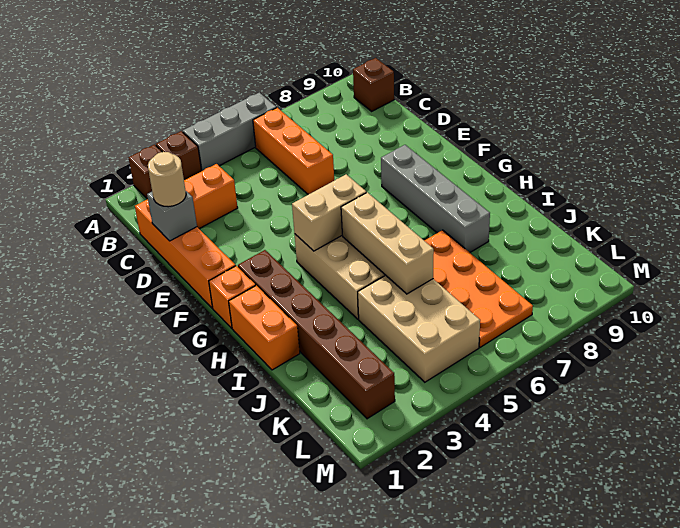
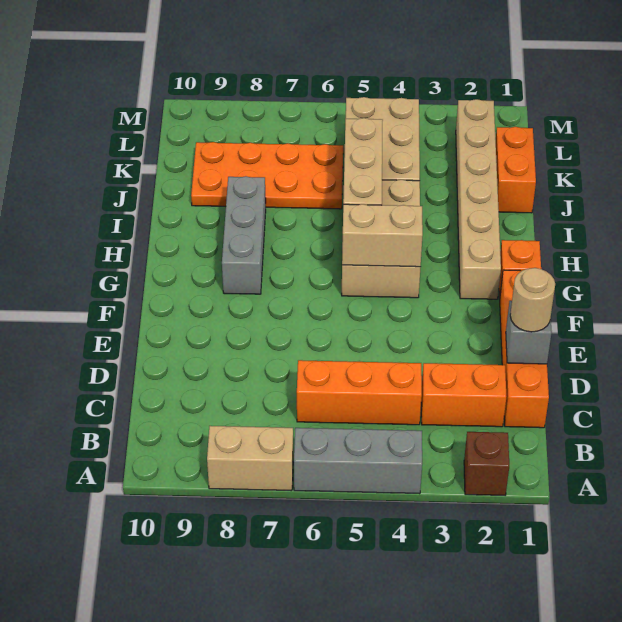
brown 1x1 brick [156,131,201,180] -> none
none -> tan 1x2 brick [207,426,293,491]
orange 1x3 brick [253,108,334,194] -> orange 1x3 brick turned to [297,360,422,425]
brown 1x1 brick [353,58,394,111] -> none
grey 1x4 brick [381,145,490,253] -> grey 1x3 brick [222,176,266,294]
brown 1x6 brick [238,250,395,419] -> tan 1x6 brick [456,99,501,299]
orange 1x2 brick [229,285,300,370] -> orange 1x2 brick moved to [496,127,536,213]
orange 2x4 plate [424,230,533,347] -> orange 2x4 plate turned to [191,142,343,209]

